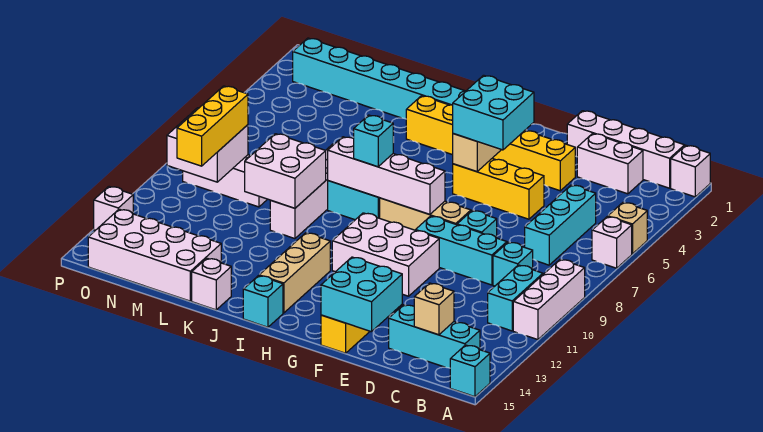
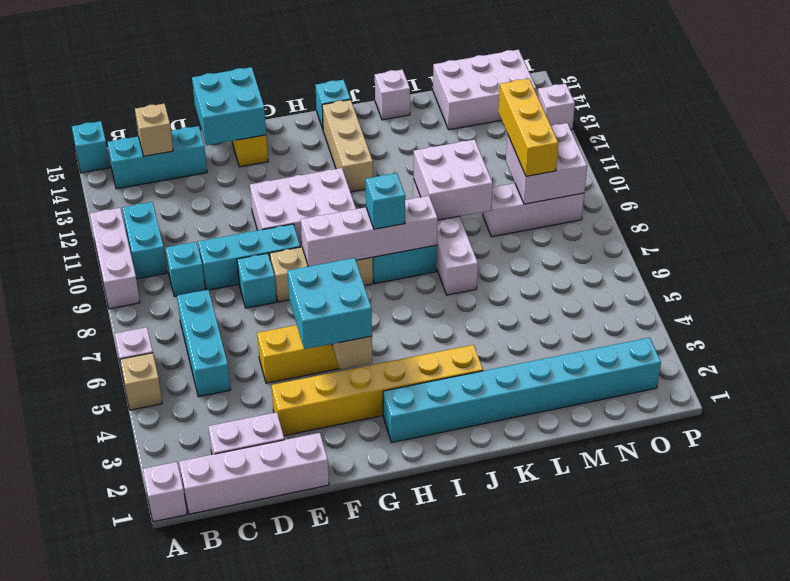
white 2x4 brick [88,209,221,301] -> white 2x3 brick [433,50,536,130]

